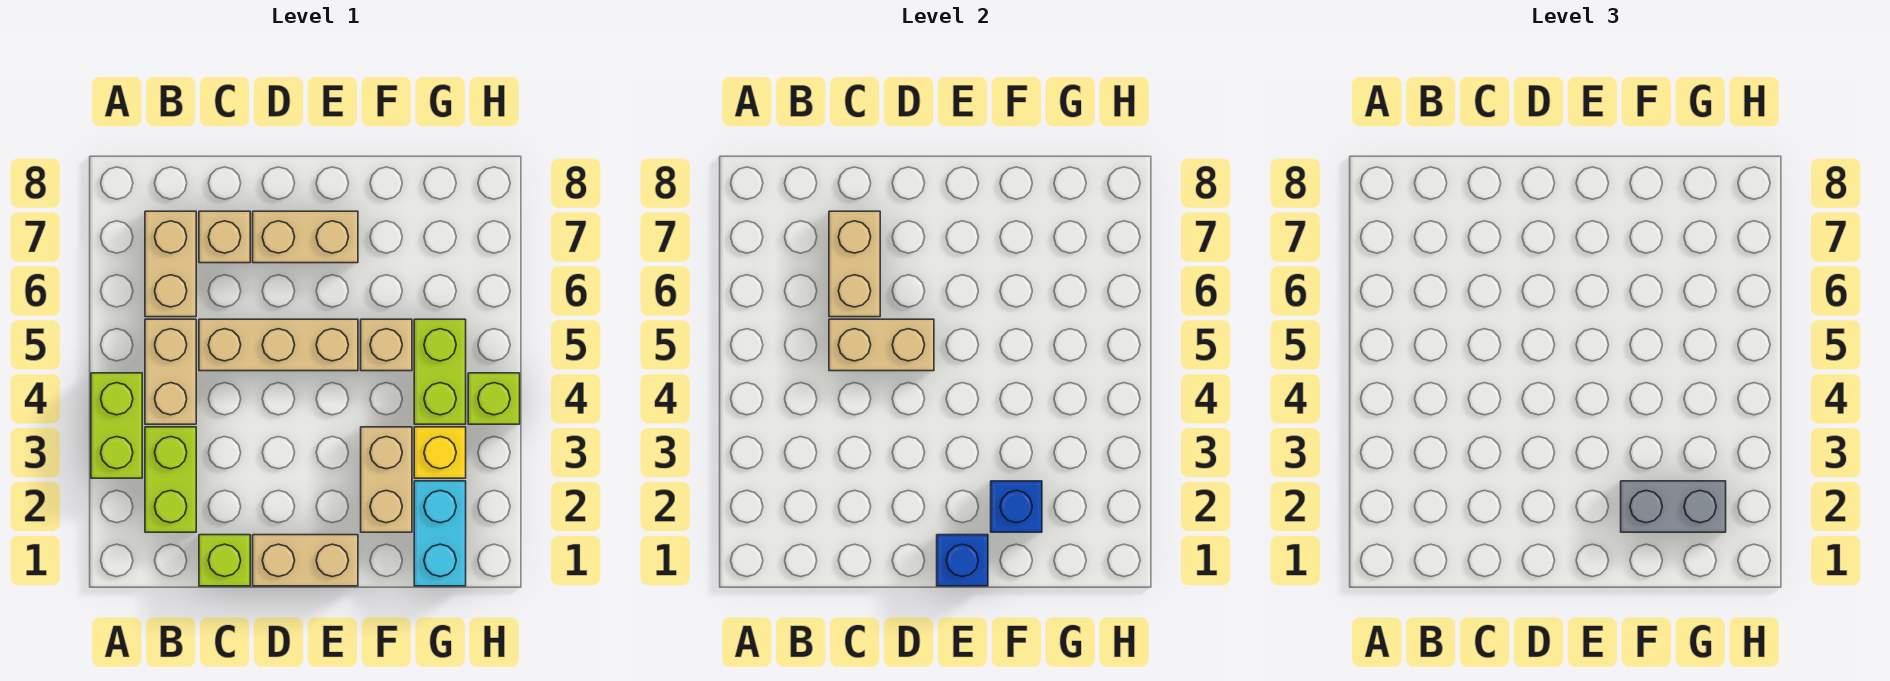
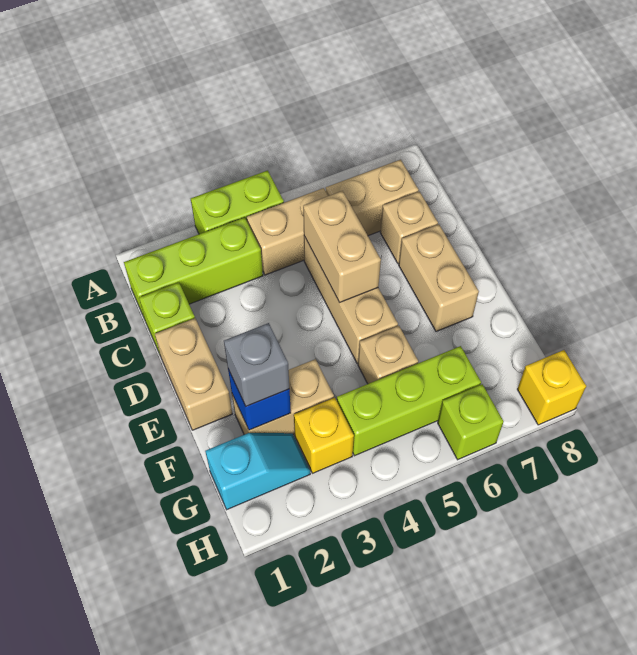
lime 1x2 brick [145,427,196,532] -> lime 1x3 brick [124,217,263,319]
tan 1x2 brick [829,211,880,317] -> none
blue 1x1 brick [937,535,988,586] -> none
grey 1x2 brick [1621,481,1726,532] -> grey 1x1 brick [224,323,289,406]
cyan 1x2 brick [414,481,466,586] -> cyan 1x2 slope [205,433,310,510]
lime 1x2 brick [414,319,466,424] -> lime 1x3 brick [337,346,481,456]
lime 1x1 brick [468,373,520,424] -> lime 1x1 brick moved to [438,384,504,460]
none -> yellow 1x1 brick [517,350,586,425]

